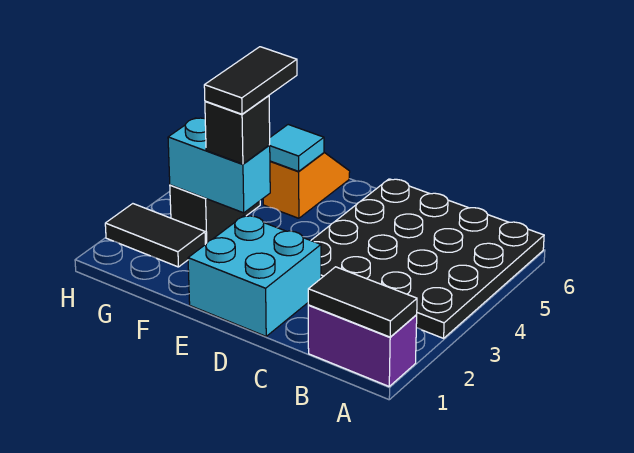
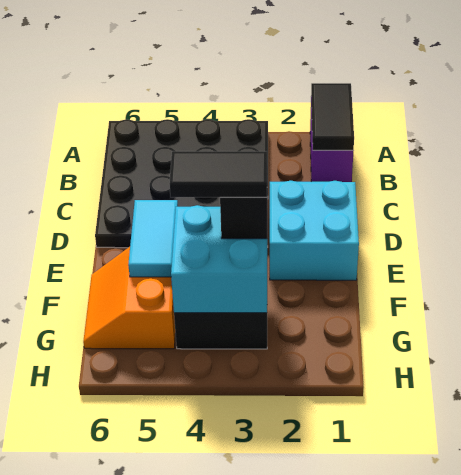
cyan 1x2 brick [168,118,270,213] -> cyan 2x2 brick [171,205,267,313]
orange 1x2 slope [263,153,350,218] -> orange 2x2 slope [83,247,175,349]
cyan 1x1 tile [270,125,324,171] -> cyan 1x2 tile [128,200,178,277]
black 1x2 tile [105,204,205,267] -> none

